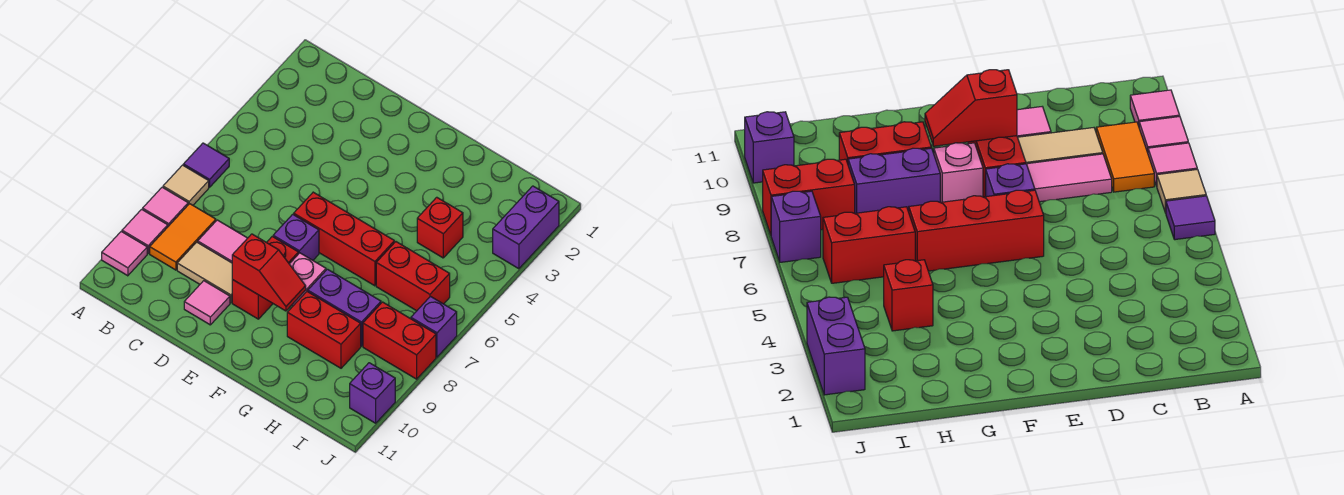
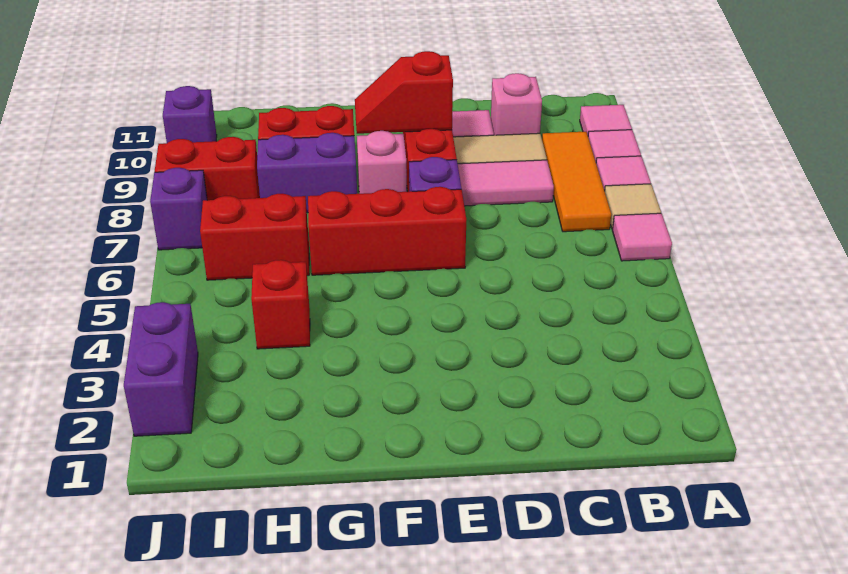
purple 1x1 tile [183,143,229,187] -> pink 1x1 tile [612,213,672,261]
orange 1x2 tile [150,204,216,270] -> orange 1x3 tile [542,132,611,232]
none -> pink 1x1 brick [491,73,542,135]

